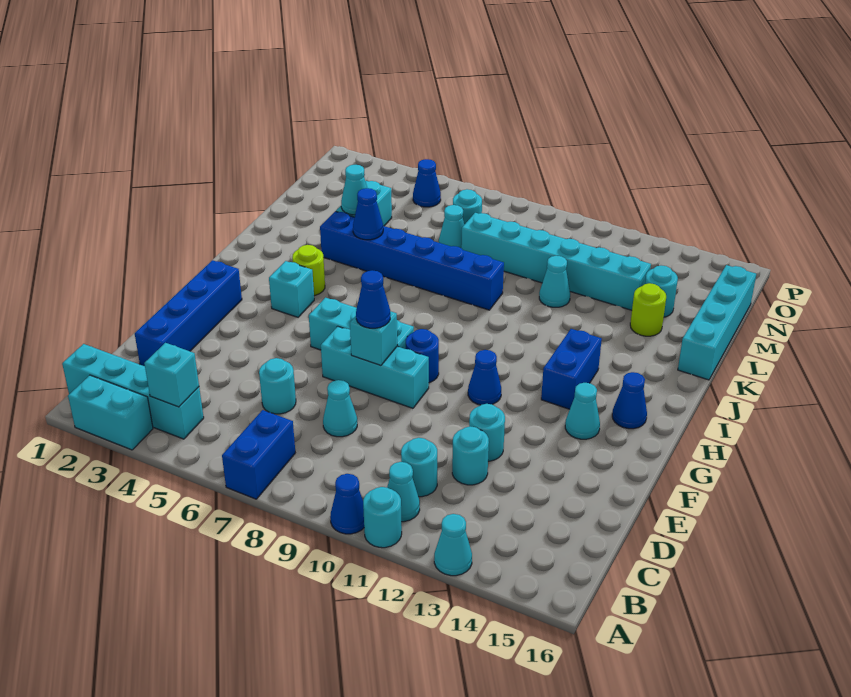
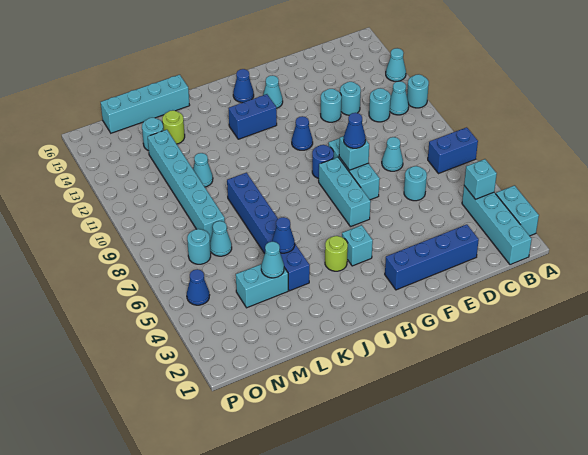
blue 1x1 cone [330,474,364,534] -> none

